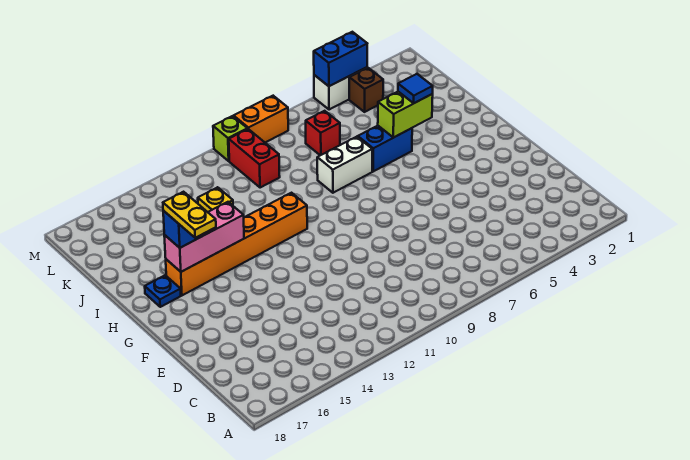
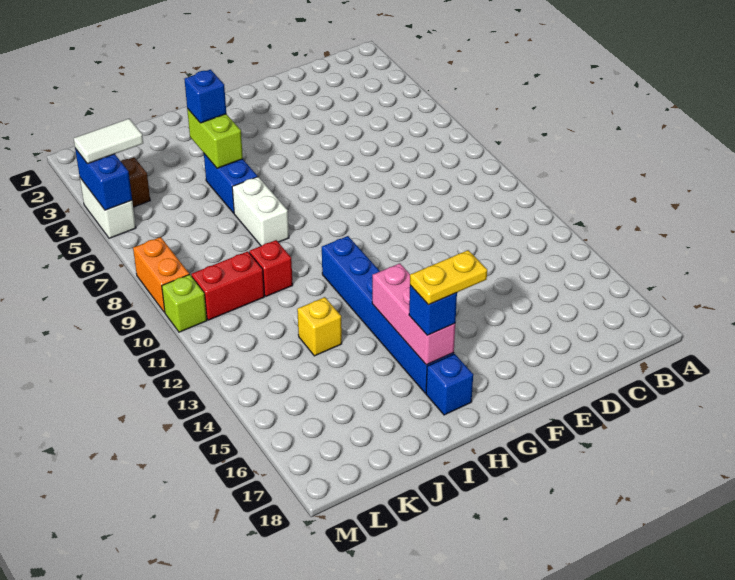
orange 1x6 brick [166,193,307,295] -> blue 1x6 brick [322,236,454,393]
blue 1x1 plate [145,275,181,307] -> blue 1x1 brick [426,354,473,415]
blue 1x1 tile [398,74,433,103] -> blue 1x1 brick [184,70,226,123]
red 1x1 brick [306,111,340,155] -> red 1x1 brick moved to [249,240,293,296]
none -> white 1x2 tile [74,119,143,164]

